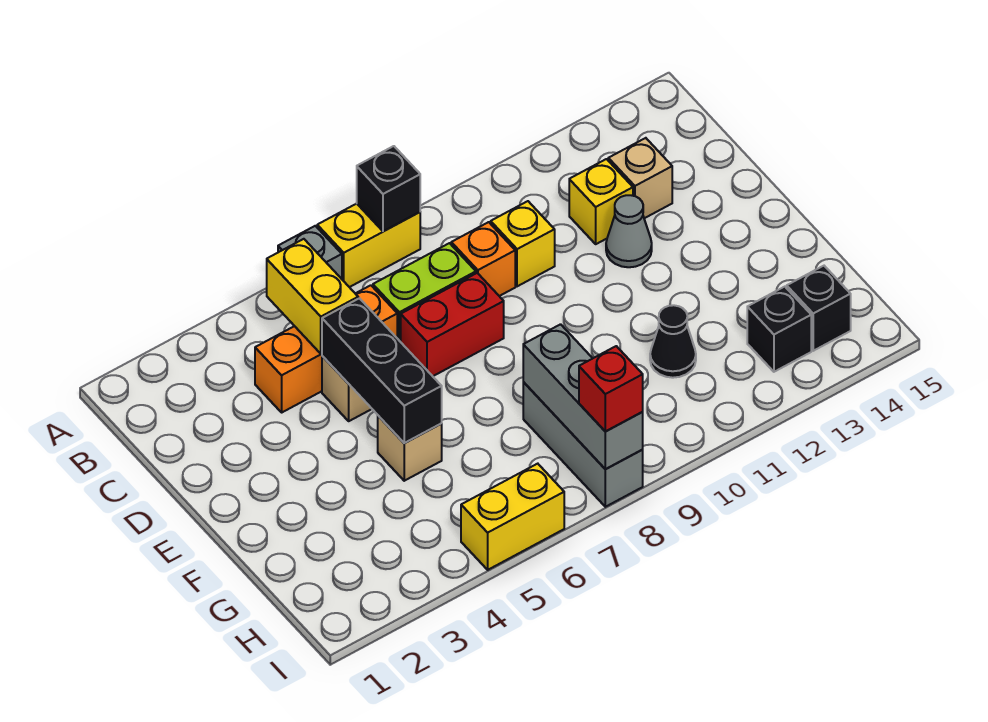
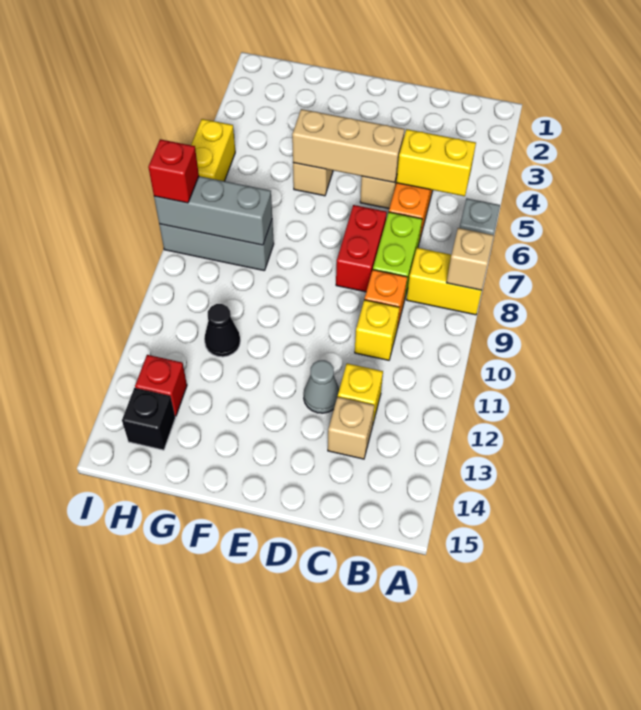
yellow 1x2 brick [317,204,420,287] -> yellow 1x2 brick turned to [407,248,482,315]
black 1x1 brick [357,146,420,231] -> tan 1x1 brick [447,228,494,290]
black 1x3 brick [322,298,442,443] -> tan 1x3 brick [292,109,404,183]
black 1x1 brick [747,287,811,372] -> red 1x1 brick [135,355,187,416]

